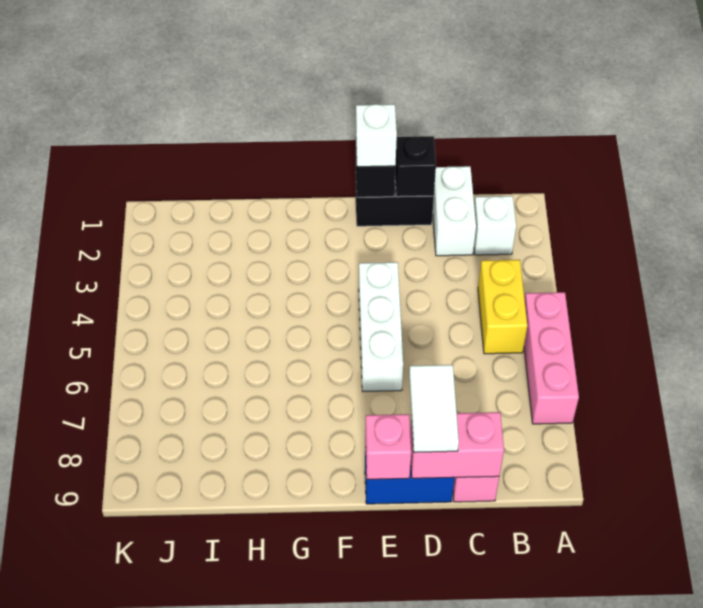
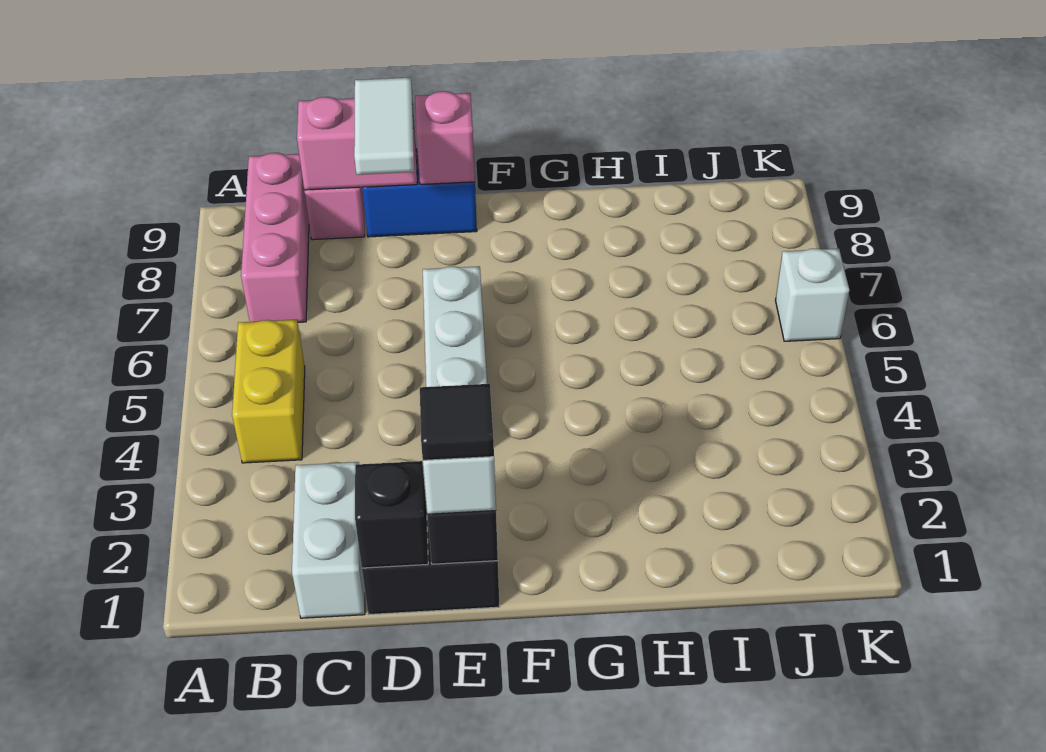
pink 1x3 brick [524,292,579,424] -> pink 1x3 brick moved to [241,153,309,322]
white 1x1 brick [474,196,516,255] -> white 1x1 brick moved to [776,248,849,341]
none -> black 1x1 tile [420,384,494,460]

